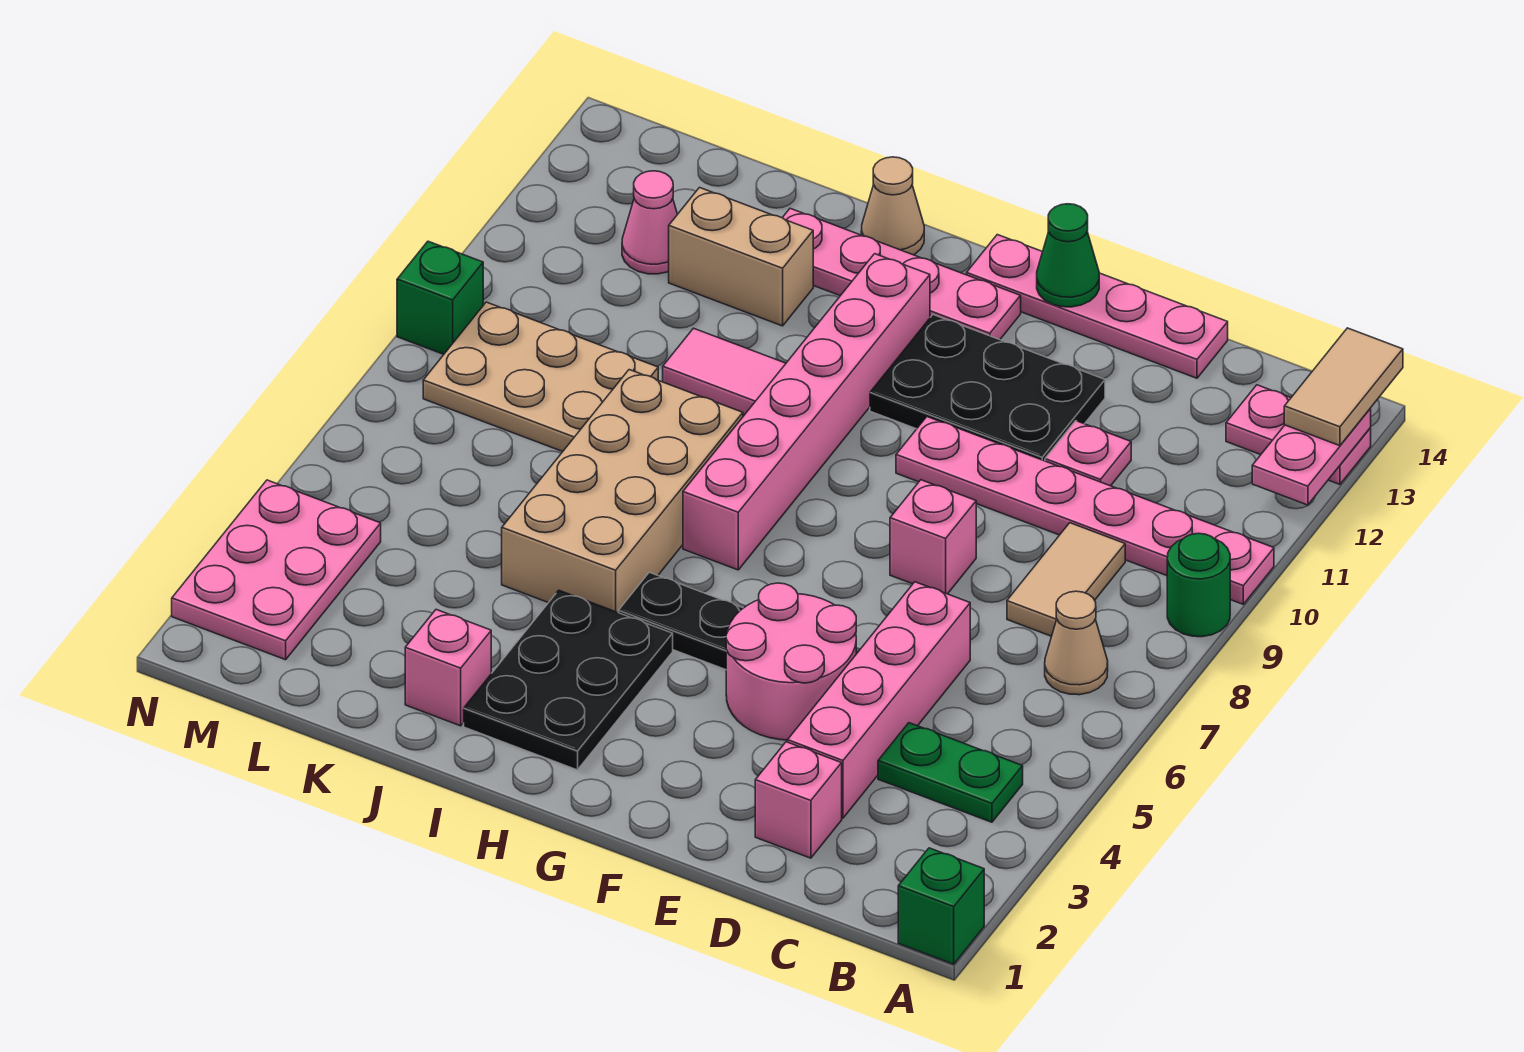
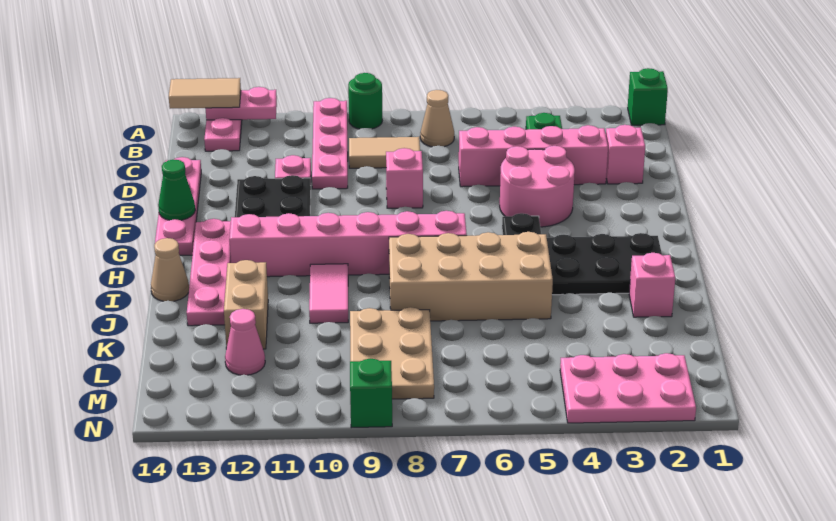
pink 1x6 plate [896,417,1274,604] -> pink 1x4 plate [312,98,348,189]

